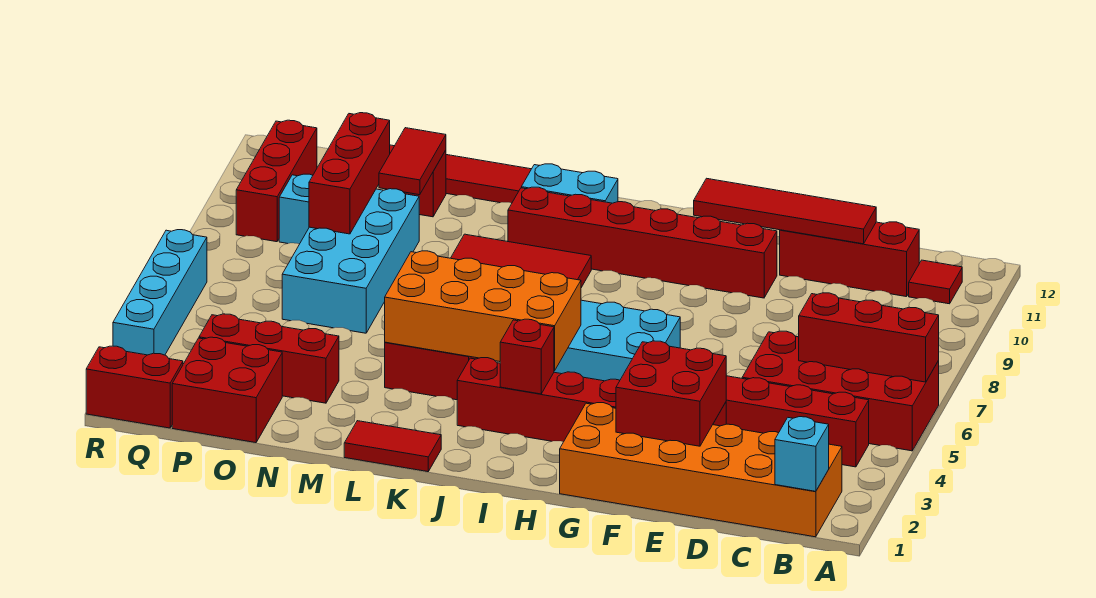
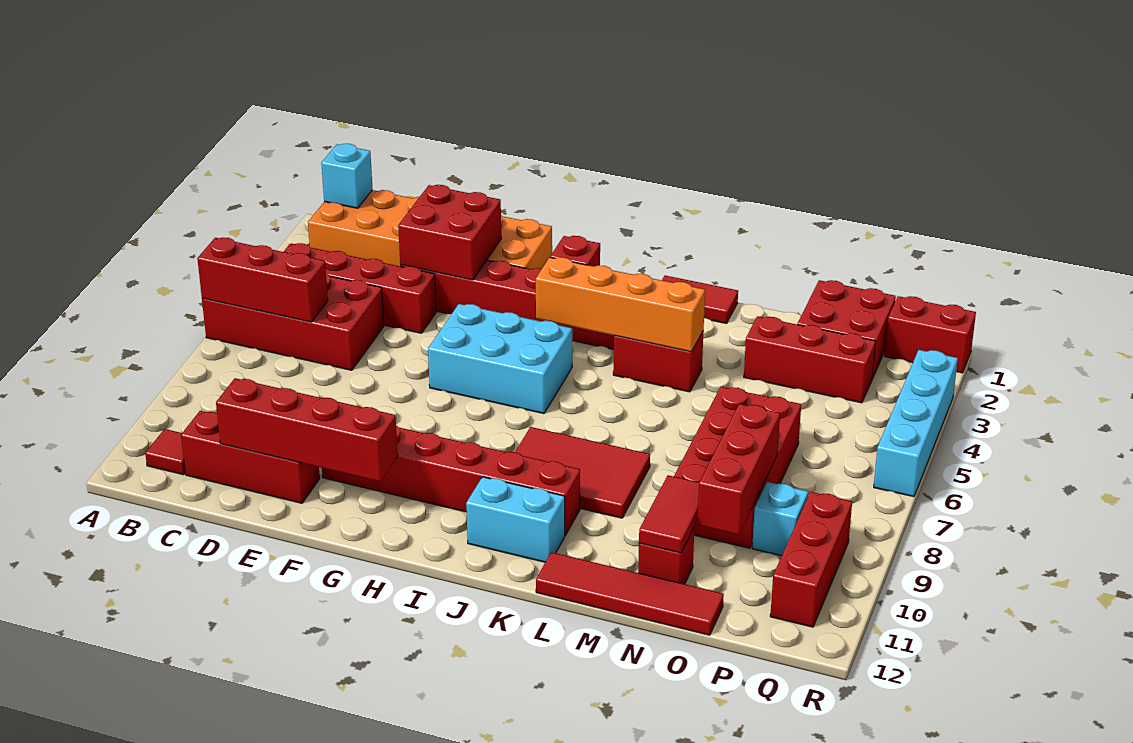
red 1x4 tile [694,178,876,244] -> red 1x4 brick [216,378,398,482]
orange 2x4 brick [385,251,581,371] -> orange 1x4 brick [536,257,705,352]
cyan 2x4 brick [282,189,419,333] -> red 2x4 brick [674,387,801,548]

